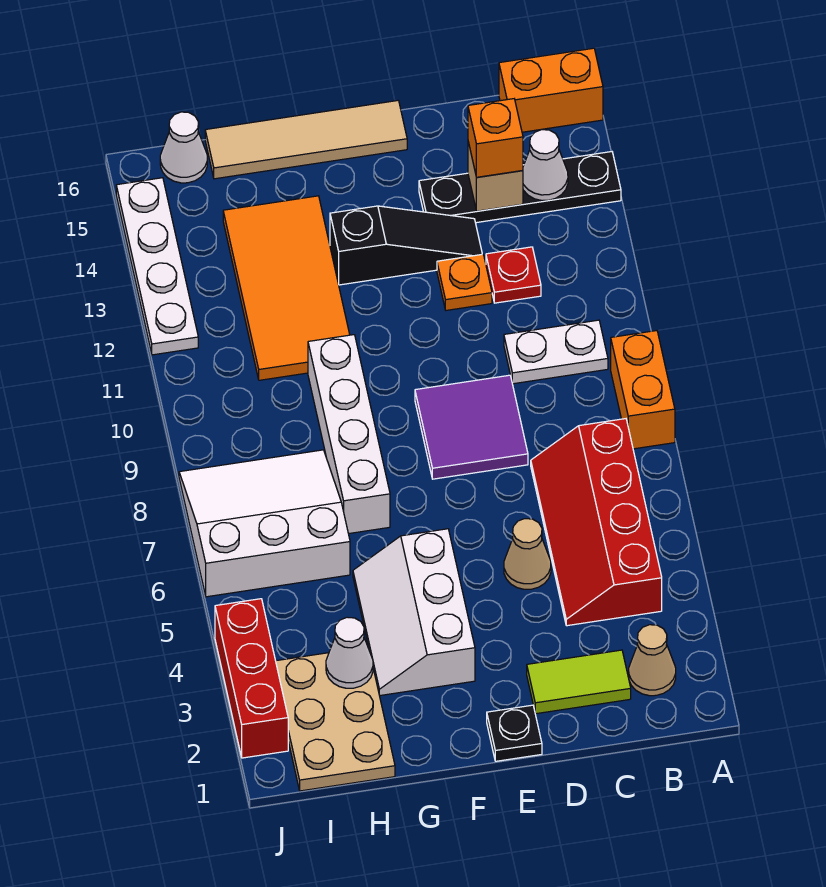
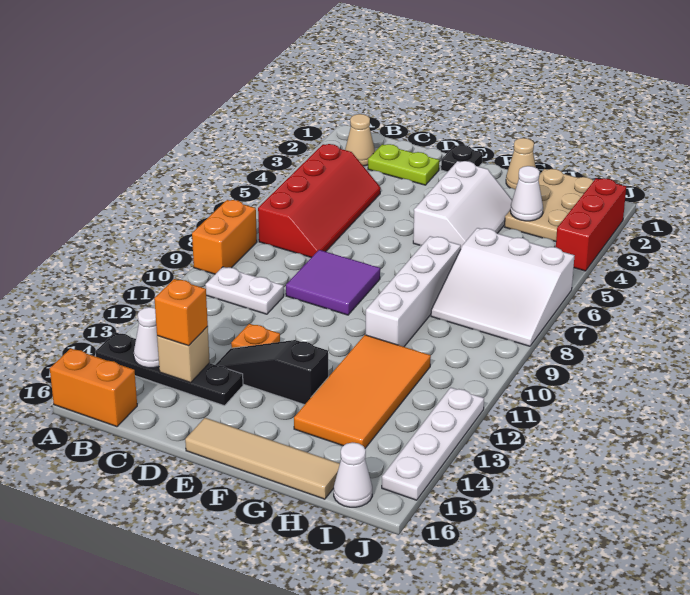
lime 1x2 tile [527,650,631,714] -> lime 1x2 plate [368,144,439,185]
red 1x1 plate [486,247,541,303] -> none
tan 1x1 cone [504,519,551,589] -> tan 1x1 cone moved to [506,138,536,189]

